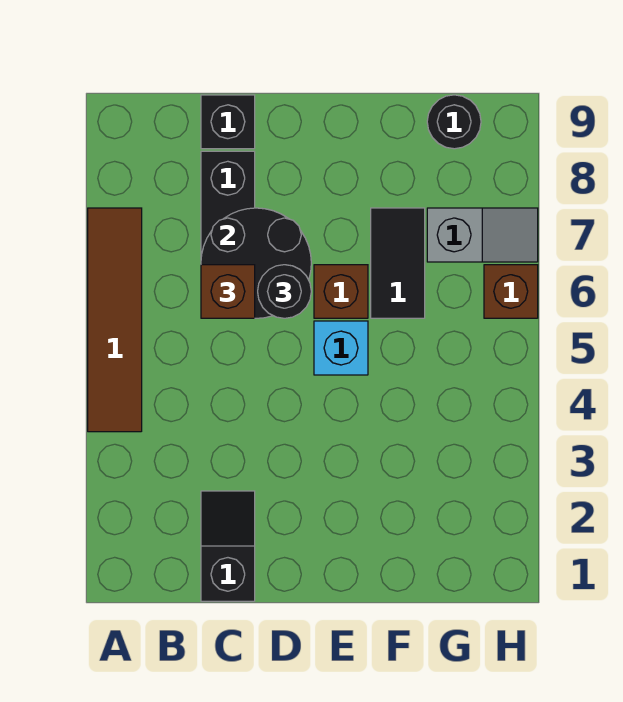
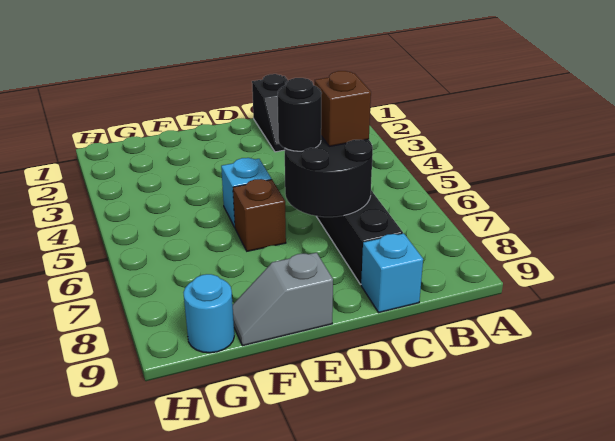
brown 1x4 tile [88,208,142,432] -> none
black 1x1 brick [201,95,255,149] -> cyan 1x1 brick [361,234,423,312]
black 1x2 tile [371,208,425,318] -> none
grey 1x2 slope [427,208,538,262] -> grey 1x2 slope moved to [233,253,333,346]
black 1x1 round brick [427,95,481,149] -> cyan 1x1 round brick [183,274,234,353]
brown 1x1 brick [484,265,538,318] -> none

